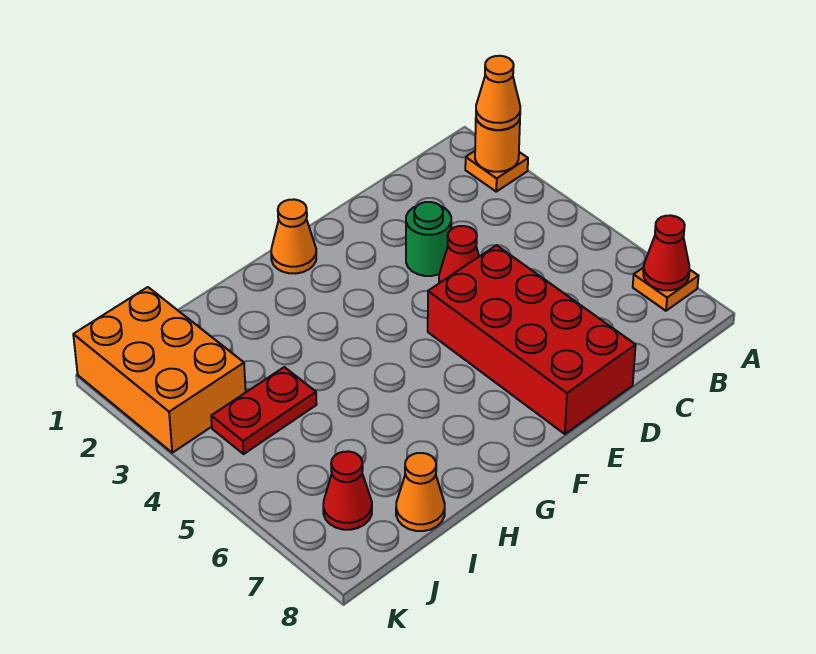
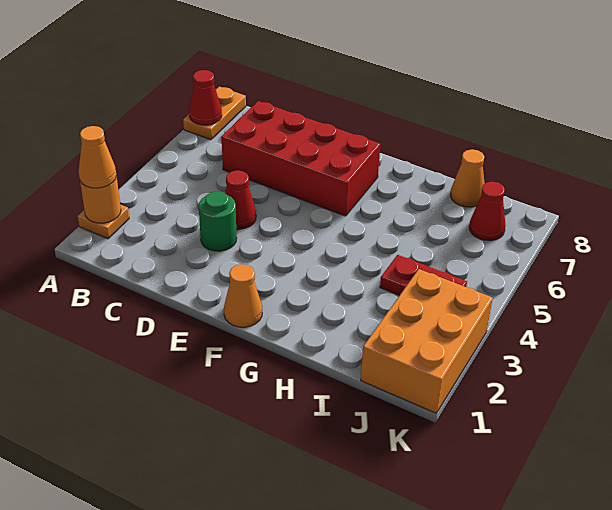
orange 1x1 plate [633,267,698,311] -> orange 1x2 plate [183,87,246,140]
red 2x4 brick [428,245,636,434] -> red 2x4 brick turned to [221,101,381,216]

